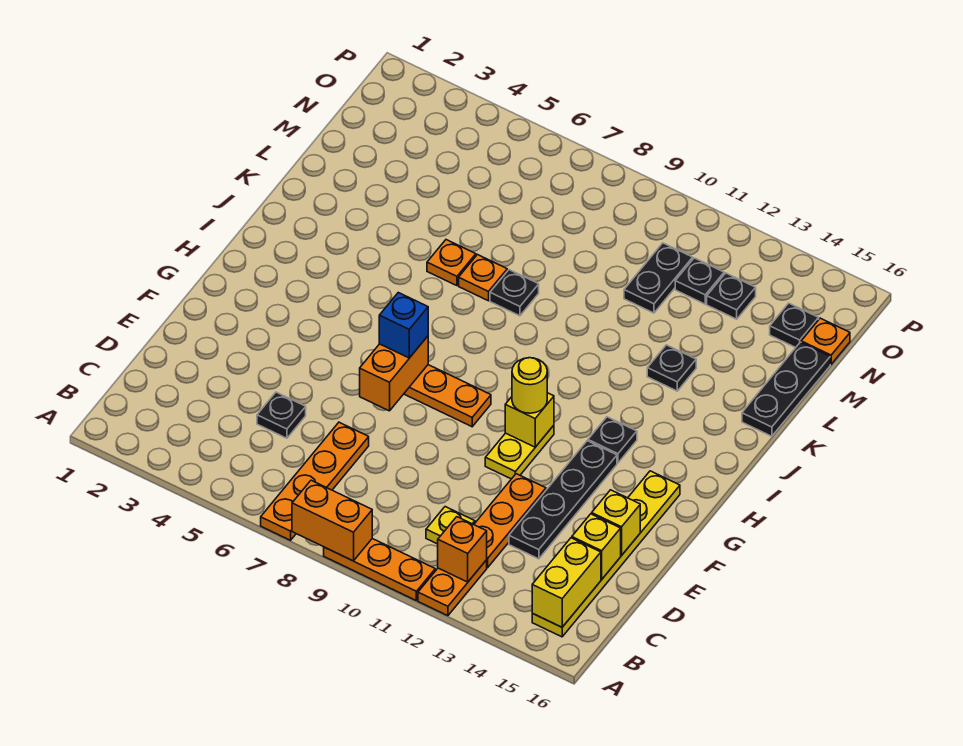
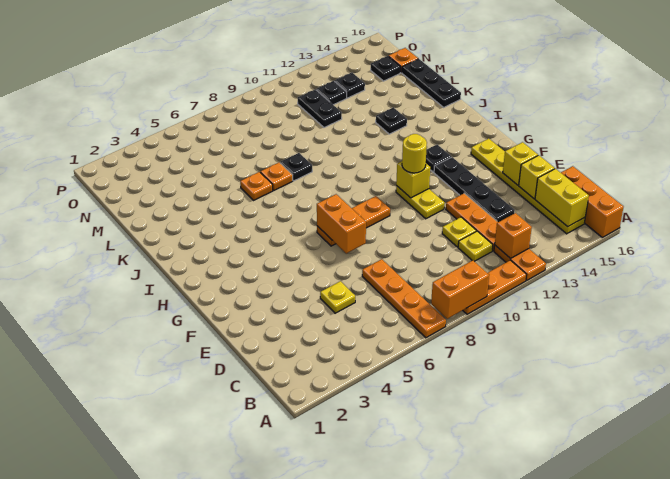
none -> orange 1x3 brick [561,166,623,237]
black 1x1 plate [257,392,306,438] -> yellow 1x1 plate [320,281,355,313]
none -> yellow 1x1 plate [442,217,476,247]
blue 1x1 brick [379,293,428,358] -> none

